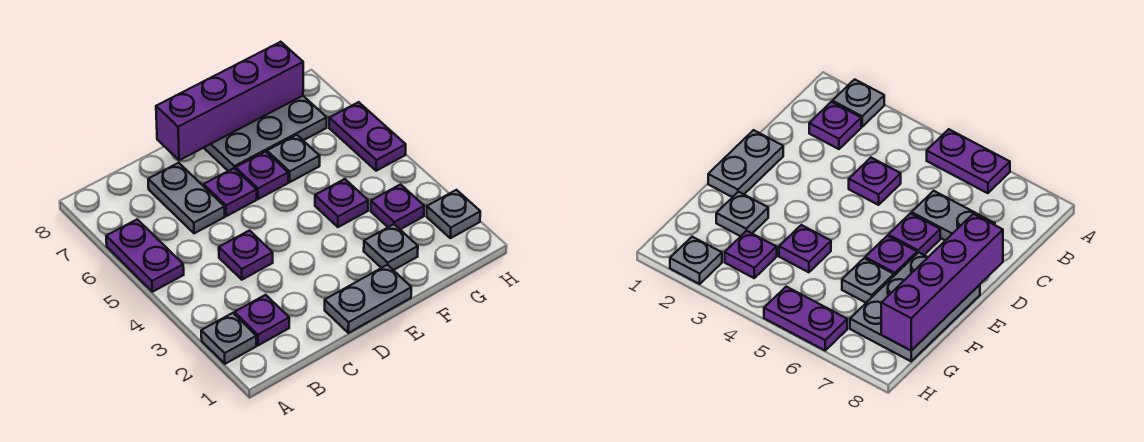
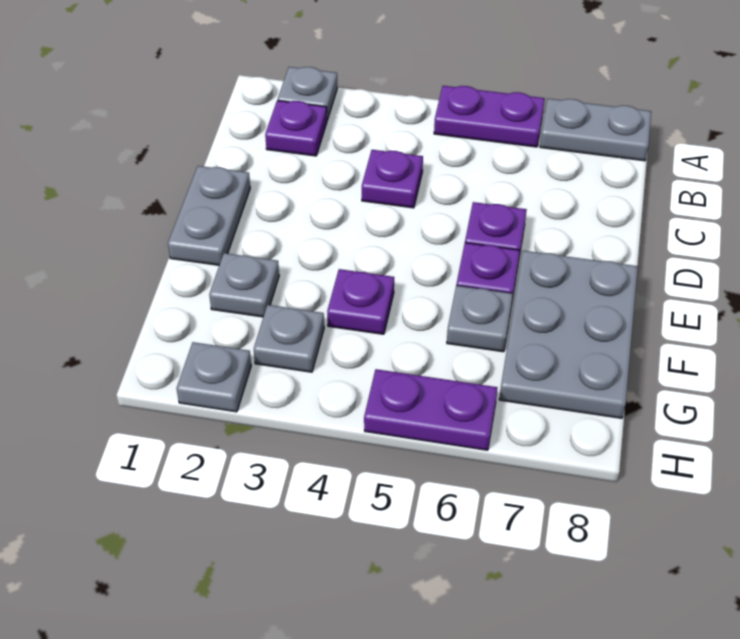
grey 1x2 plate [148,163,225,233] -> grey 1x2 plate moved to [540,99,651,161]
purple 1x4 brick [156,42,303,160] -> none
purple 1x1 plate [371,184,424,229] -> grey 1x1 plate [254,305,324,372]

